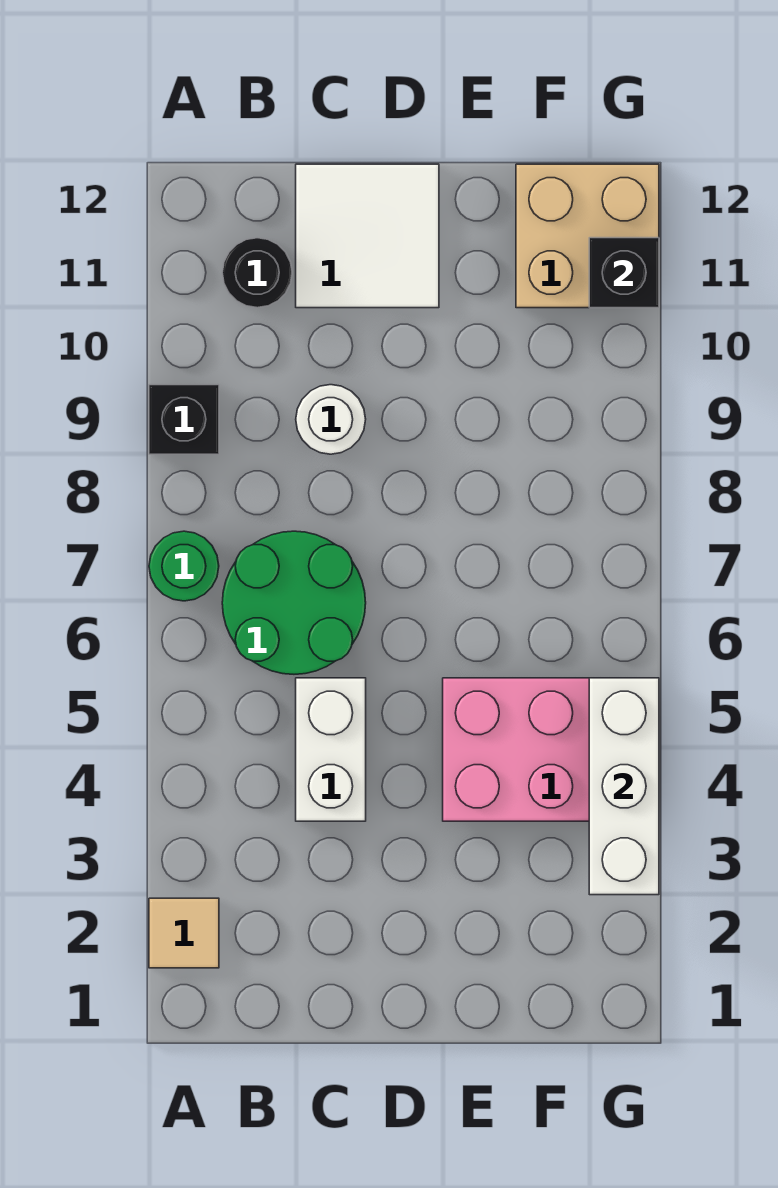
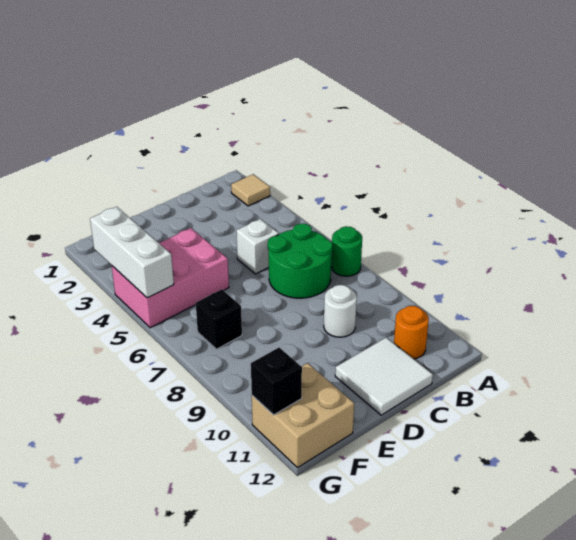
black 1x1 brick [149,385,219,454] -> black 1x1 brick moved to [196,289,242,349]
black 1x1 round brick [222,238,292,308] -> orange 1x1 round brick [394,306,429,359]
white 1x2 brick [296,678,366,821] -> white 1x1 brick [236,219,279,274]

